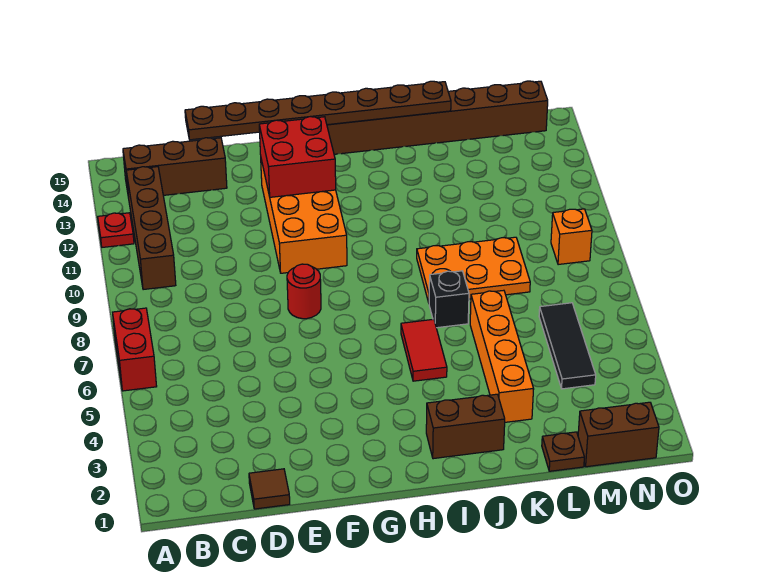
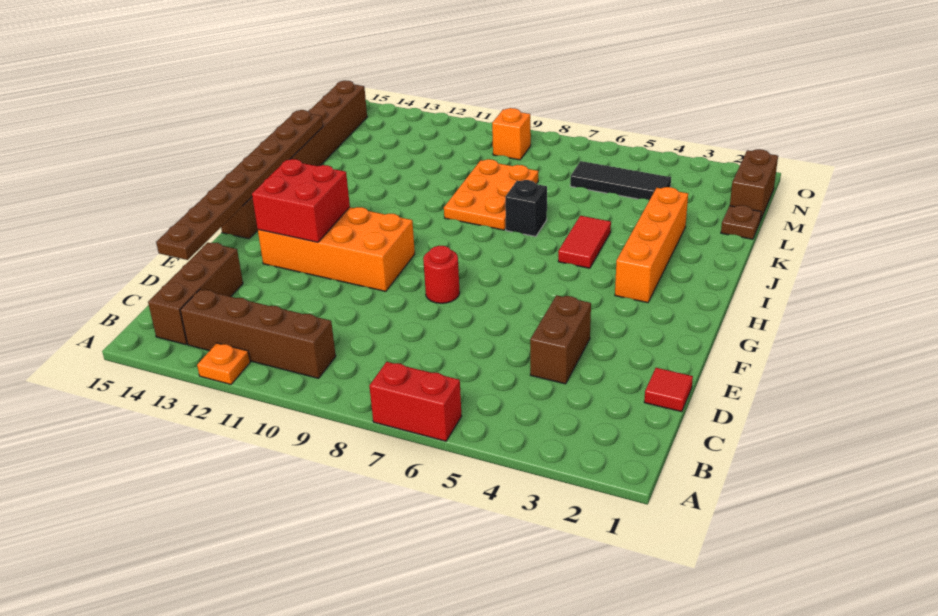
red 1x1 plate [98,213,134,247] -> orange 1x1 plate [197,343,250,384]
brown 1x1 tile [249,469,290,509] -> red 1x1 tile [644,368,693,412]
brown 1x2 brick [426,394,505,459] -> brown 1x2 brick moved to [530,295,591,384]
red 1x2 tile [401,319,447,381] -> red 1x2 tile turned to [558,216,611,268]
orange 1x4 brick [470,290,534,422] -> orange 1x4 brick turned to [615,187,688,303]

